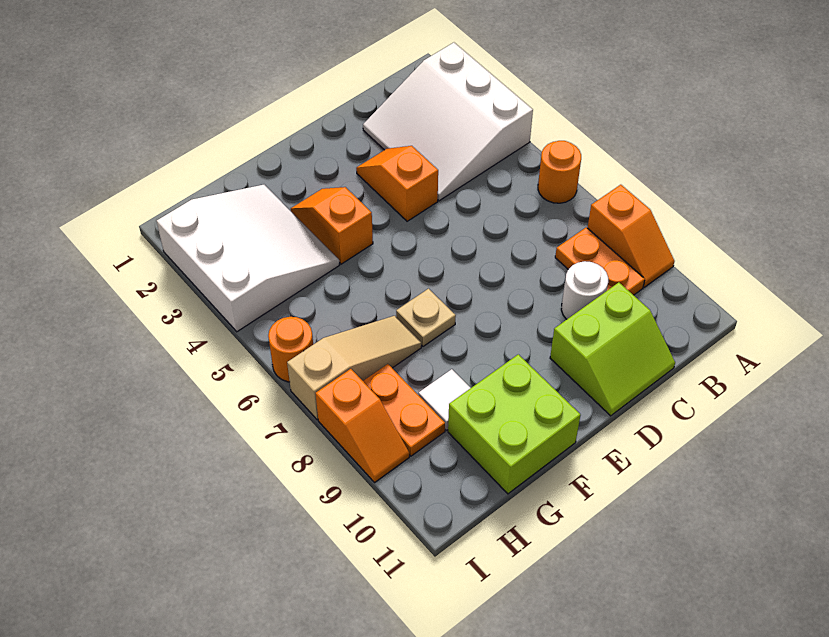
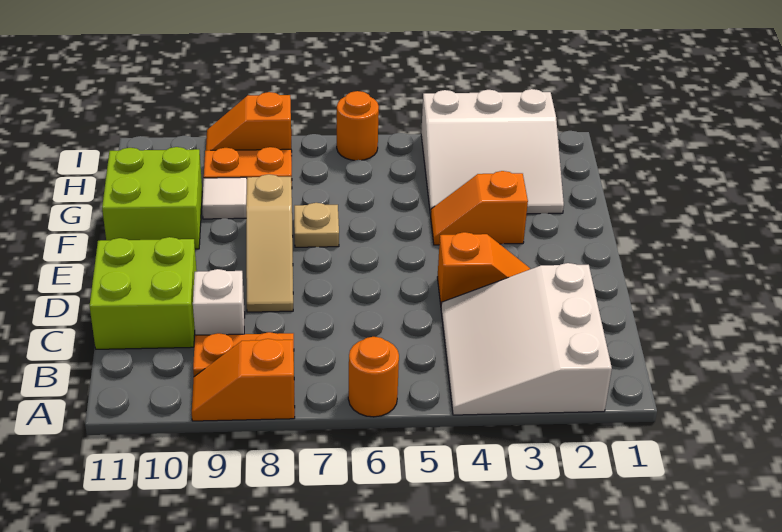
white 3x3 slope [363,43,533,201] -> white 3x3 slope turned to [441,263,612,415]
white 1x1 round brick [561,261,608,319] -> white 1x1 brick [193,269,245,335]
lime 2x2 slope [550,282,675,416] -> lime 2x2 brick [90,237,197,349]
orange 1x2 slope [291,187,373,264] -> orange 1x2 slope turned to [431,171,528,245]
tan 1x3 slope [287,316,421,420] -> tan 1x3 slope moved to [246,174,293,312]

